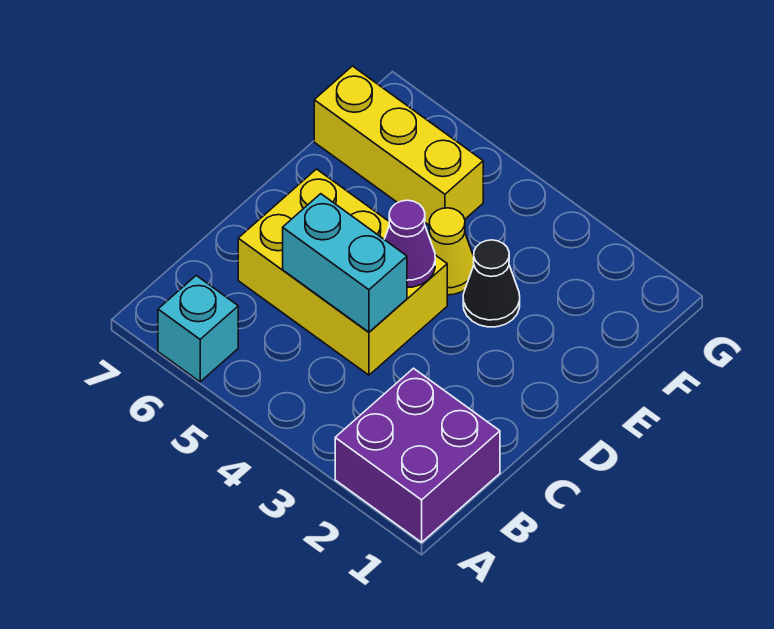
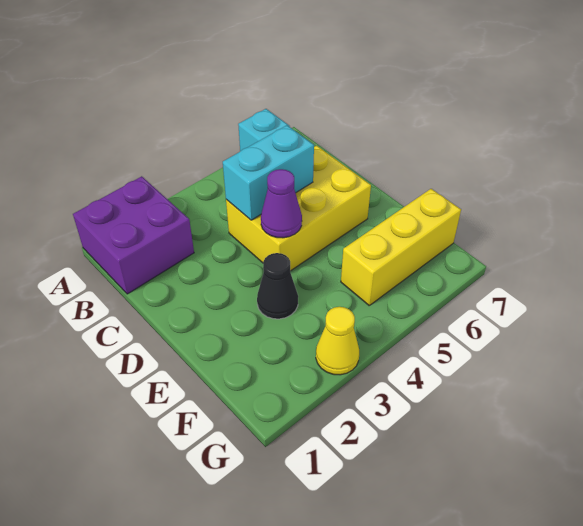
yellow 1x1 cone [429,208,474,295] -> yellow 1x1 cone moved to [316,307,359,375]

